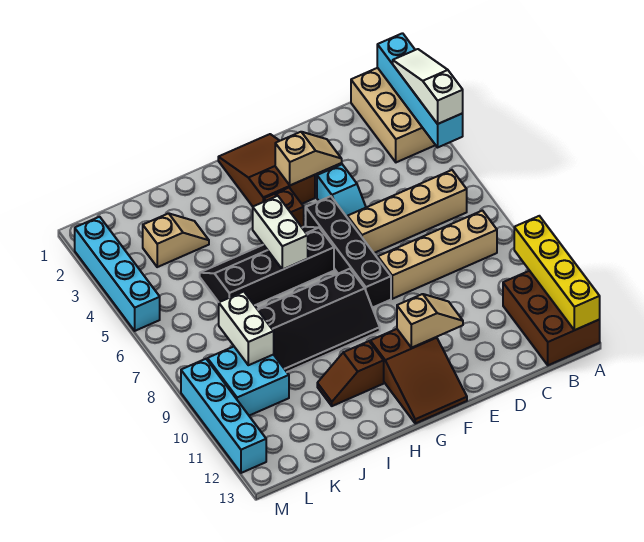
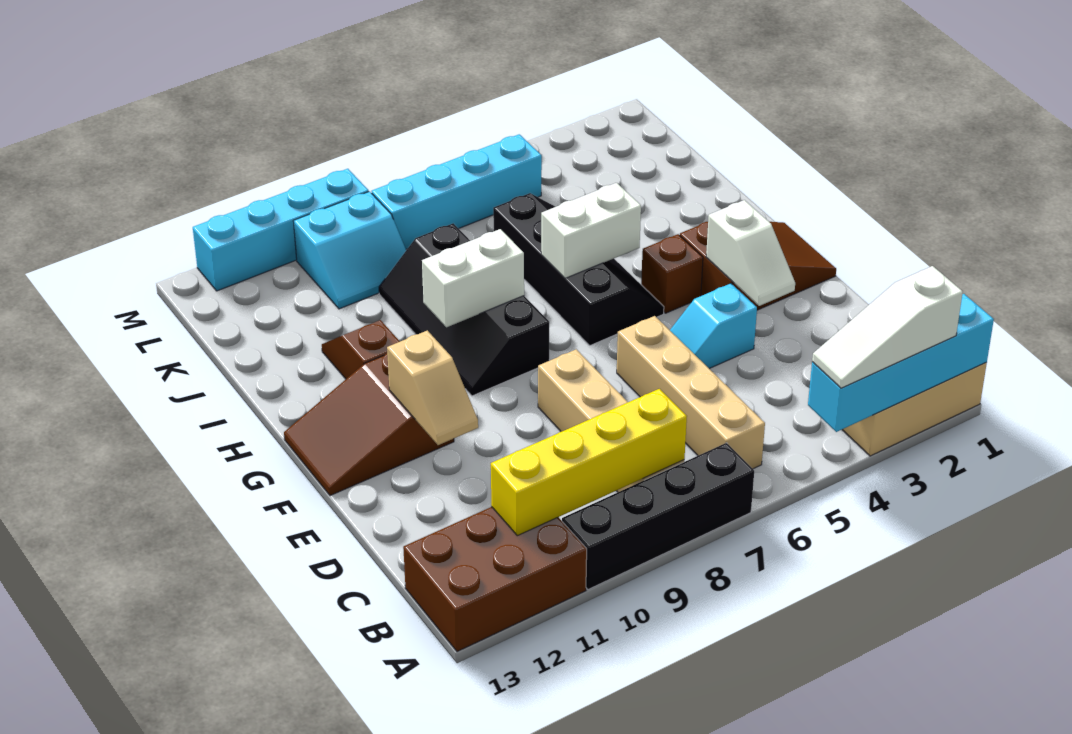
white 1x3 slope [393,49,463,124] -> white 1x3 slope turned to [812,266,963,388]
yellow 1x4 brick [514,216,600,330] -> yellow 1x4 brick moved to [491,389,687,536]
tan 1x2 slope [275,132,342,185] -> white 1x2 slope [706,200,795,306]
black 1x4 brick [306,196,391,308] -> black 1x4 brick moved to [562,443,754,590]
tan 1x2 slope [143,213,209,267] -> none
white 1x2 brick [219,292,274,365] -> white 1x2 brick moved to [422,229,524,327]
cyan 2x2 brick [207,347,289,416] -> cyan 2x2 slope [293,192,406,309]
cyan 1x4 brick [75,217,160,331] -> cyan 1x4 brick moved to [372,134,542,249]

